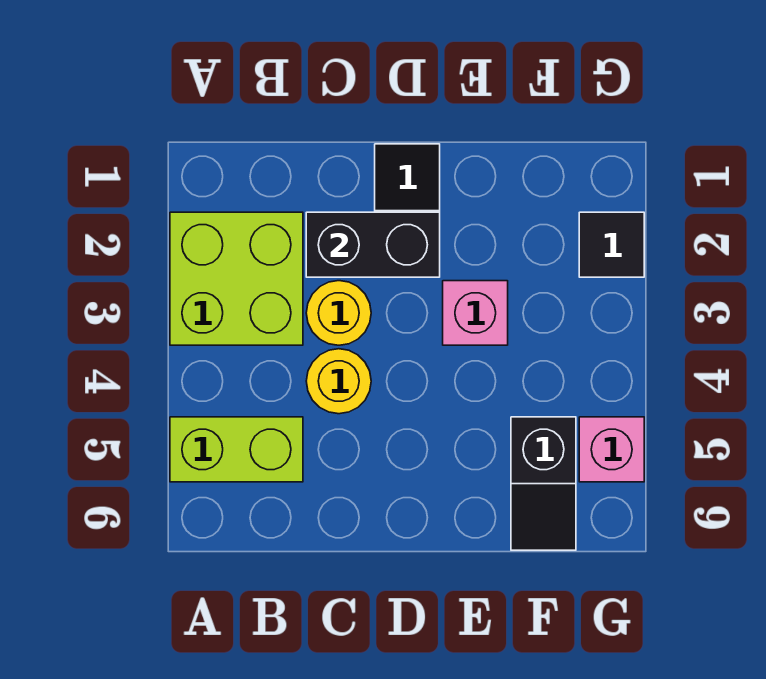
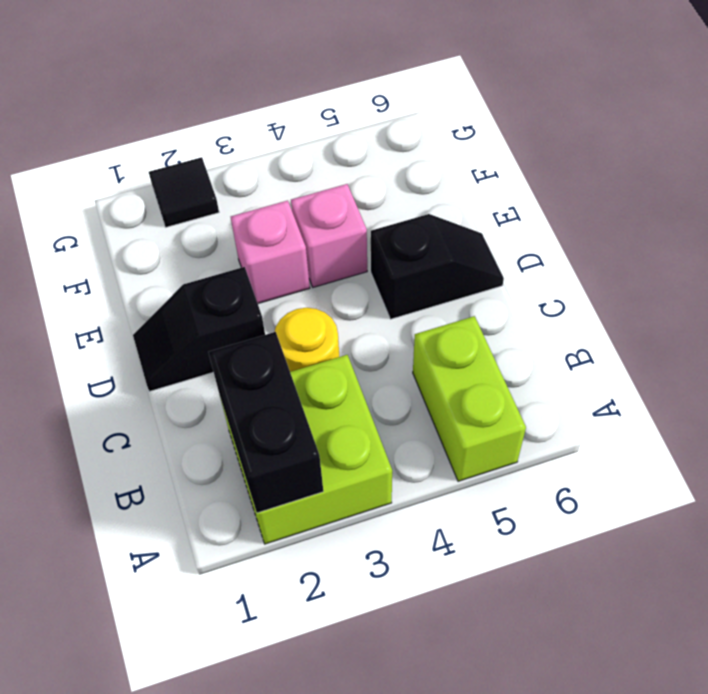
black 1x2 brick [306,212,440,277] -> black 1x2 brick moved to [208,332,323,513]
yellow 1x1 round brick [306,349,371,414] -> none
black 1x2 slope [511,417,576,550] -> black 1x2 slope moved to [371,214,504,319]
pink 1x1 brick [579,417,644,482] -> pink 1x1 brick moved to [291,184,367,287]

